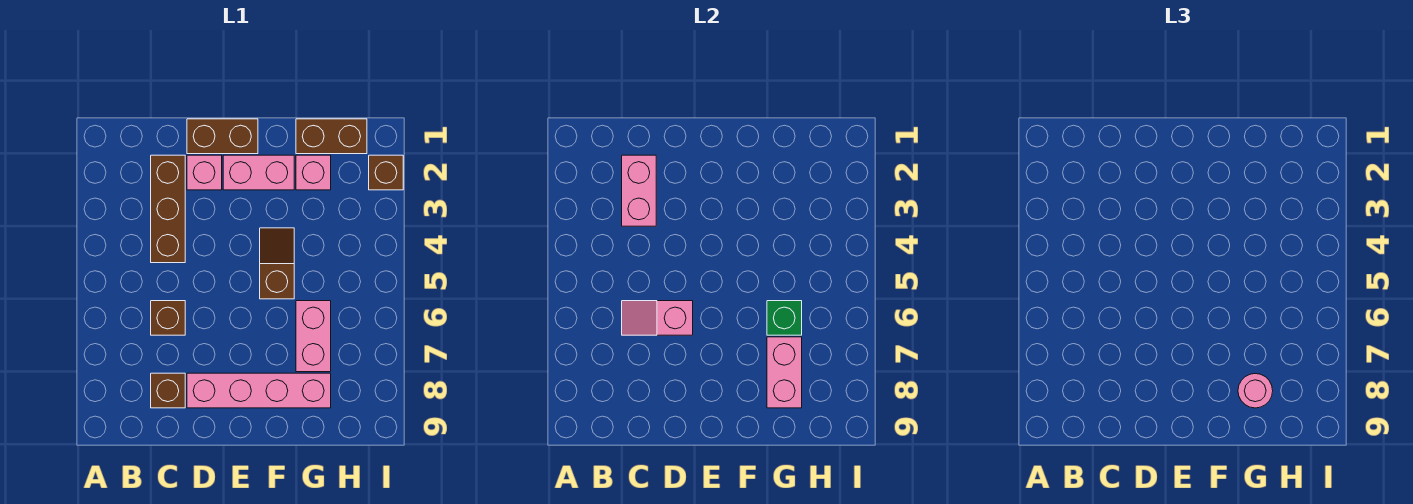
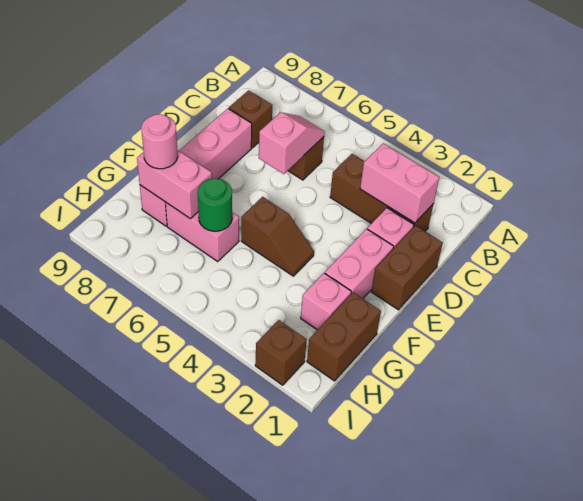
green 1x1 brick [767,301,802,335] -> green 1x1 round brick [198,179,232,231]

